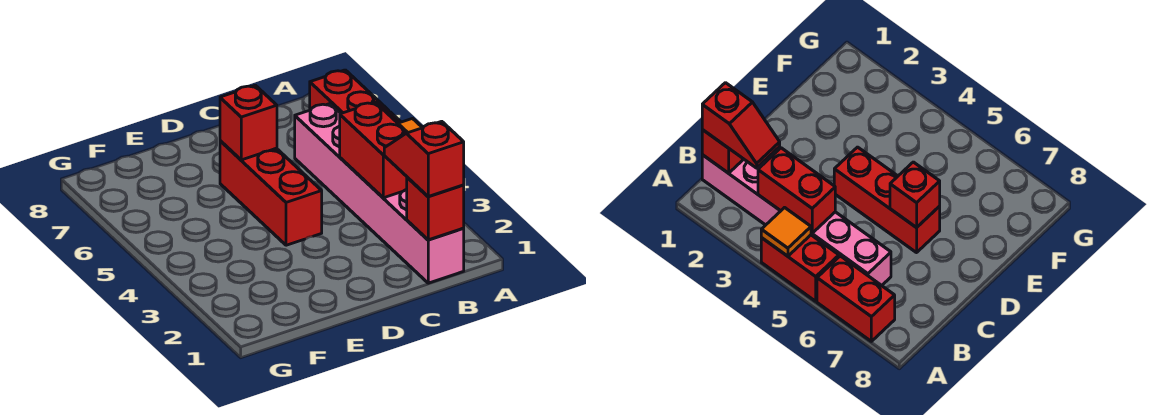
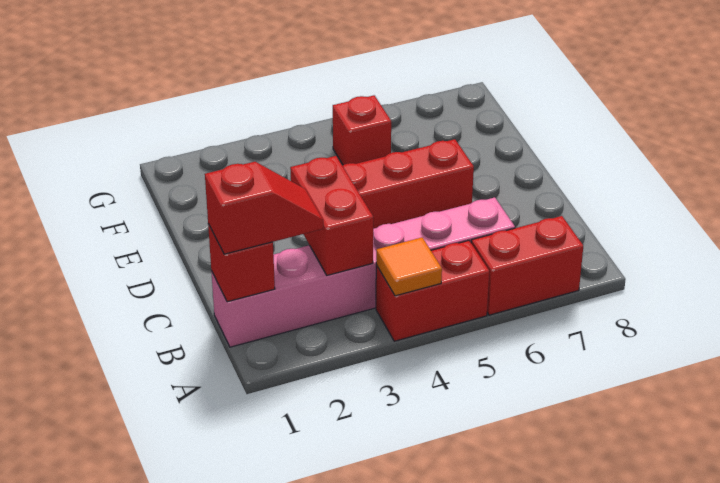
red 1x2 brick [340,102,408,198] -> red 1x2 brick turned to [290,156,373,275]
red 1x1 brick [220,85,277,160] -> red 1x1 brick moved to [333,95,391,165]

